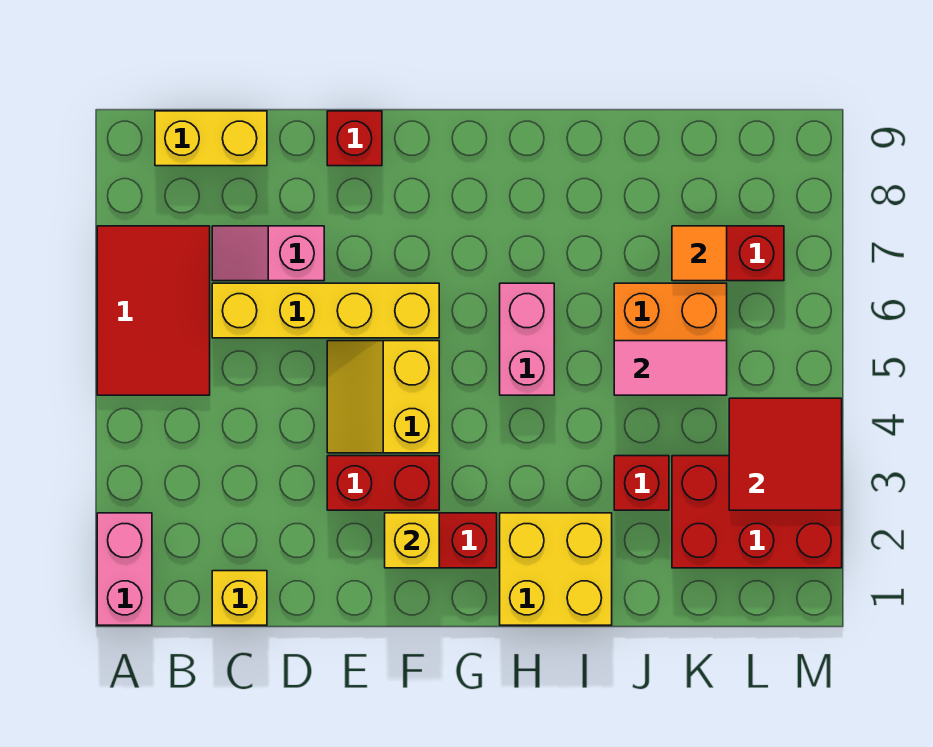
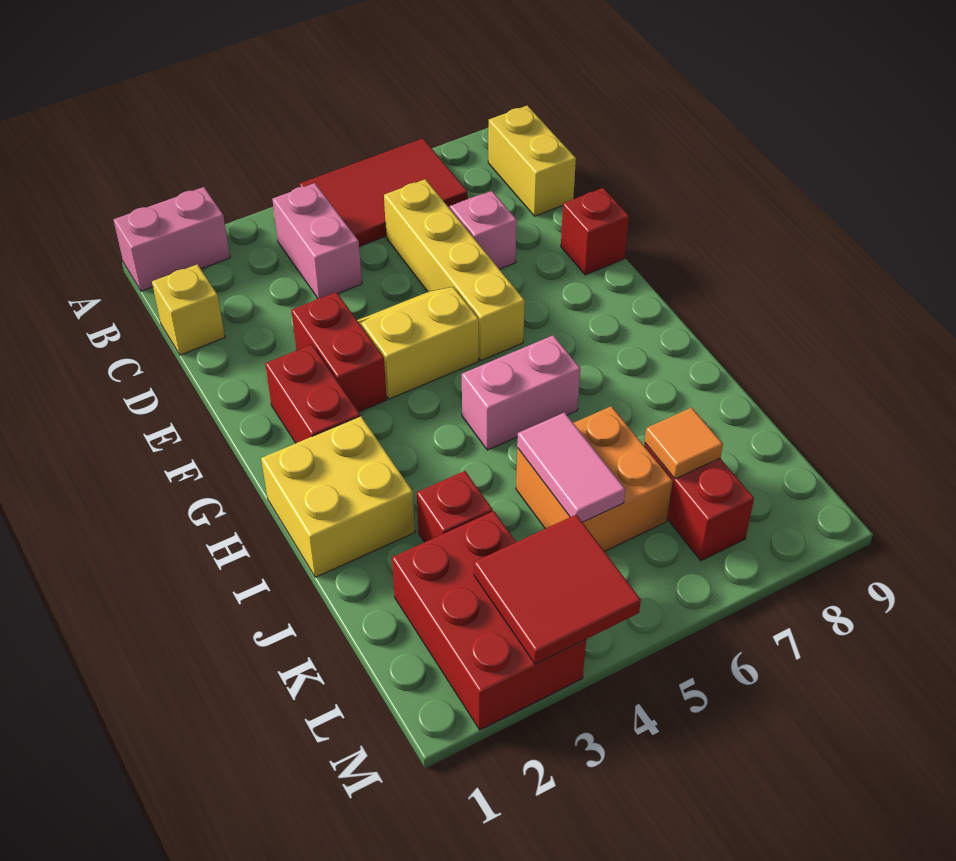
none -> pink 1x2 brick [272,183,362,298]
yellow 1x1 brick [385,513,439,568] -> none

